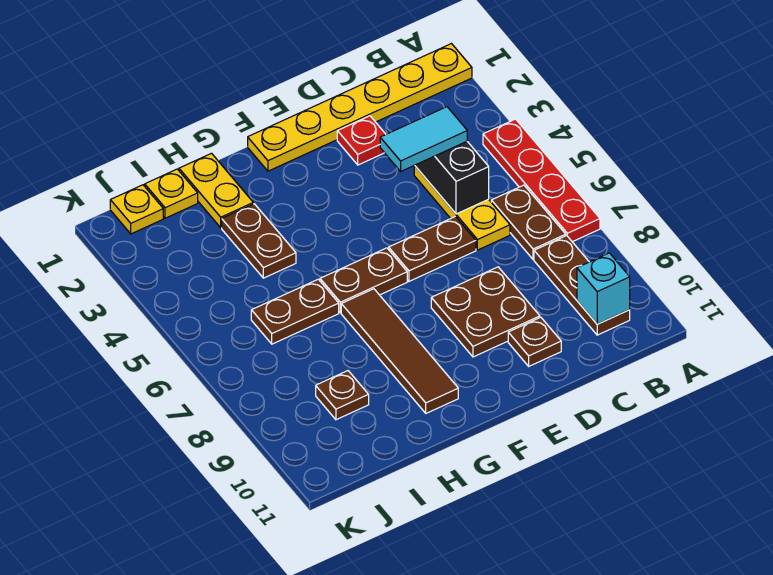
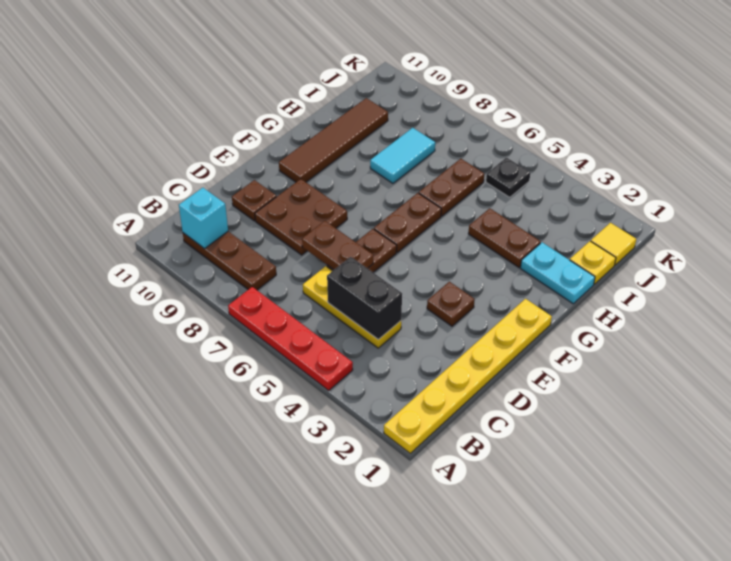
brown 1x2 plate [491,185,566,260] -> brown 1x2 plate moved to [302,221,373,270]
cyan 1x2 tile [380,107,467,171] -> cyan 1x2 tile moved to [370,128,435,183]
red 1x1 plate [337,116,386,165] -> none
brown 1x4 tile [341,289,458,413] -> brown 1x4 tile turned to [279,98,388,182]
yellow 1x2 plate [179,153,253,228] -> cyan 1x2 plate [521,242,595,304]
brown 1x1 plate [316,371,369,420] -> brown 1x1 plate moved to [427,282,475,326]
yellow 1x1 plate [110,185,163,234] -> yellow 1x1 tile [591,223,636,265]
none -> black 1x1 plate [486,158,530,197]

